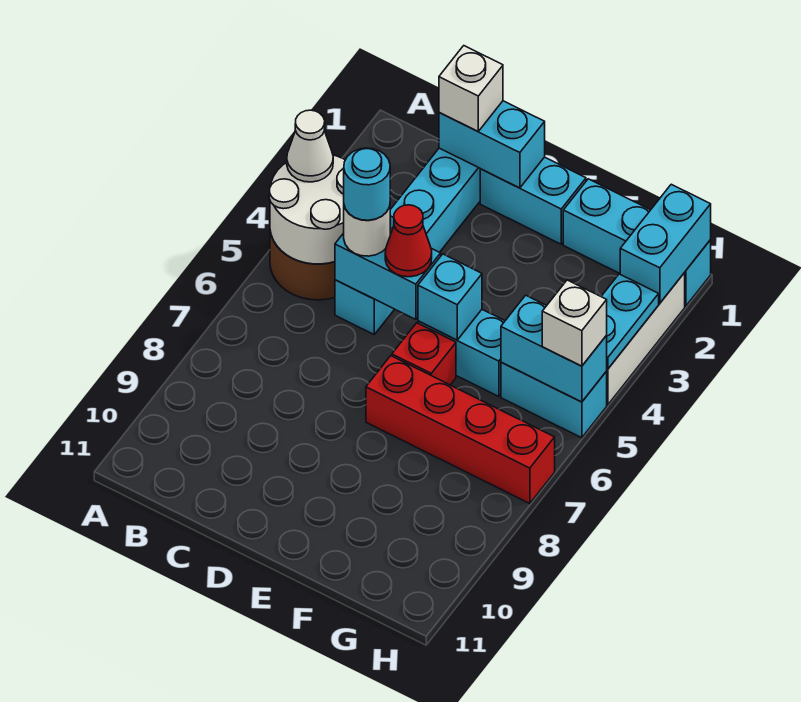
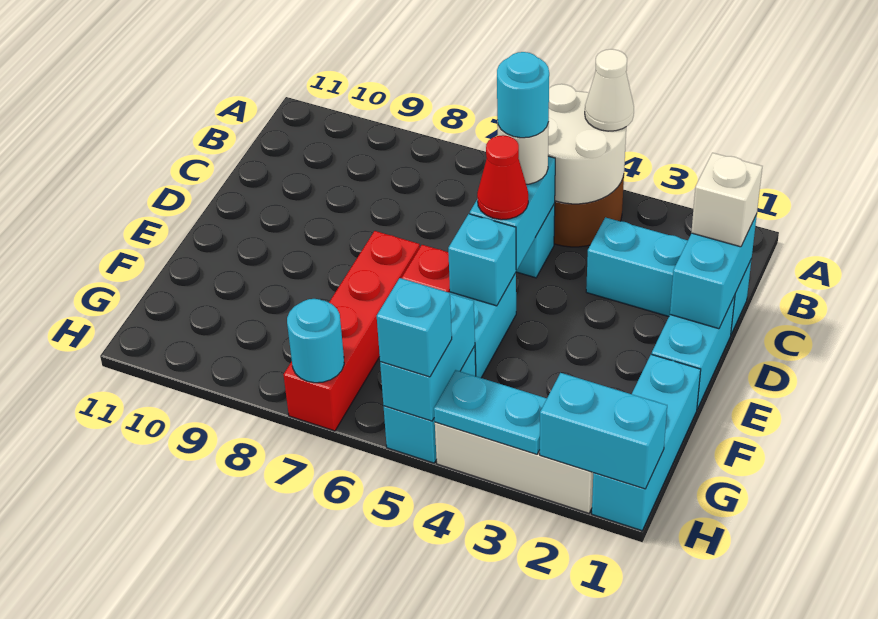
white 1x1 brick [542,280,607,366] -> cyan 1x1 brick [377,278,452,377]
none -> cyan 1x1 round brick [287,299,344,383]

